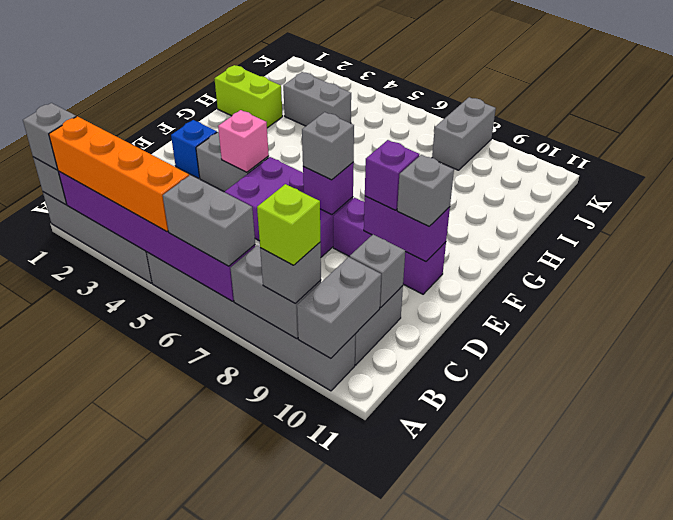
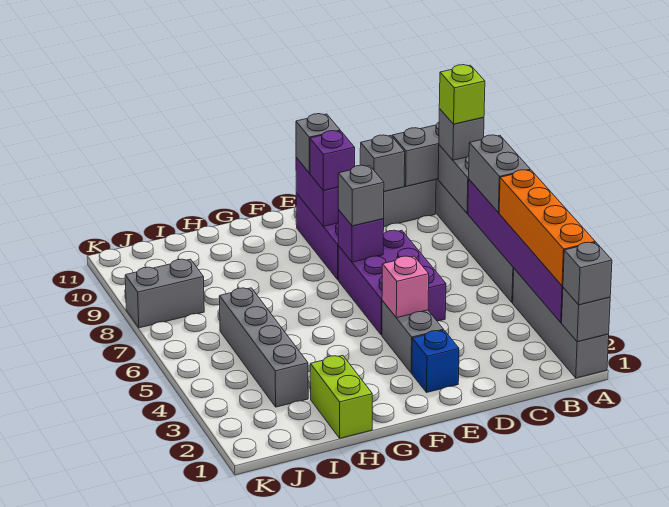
grey 1x2 brick [283,72,351,126] -> grey 1x4 brick [219,288,308,407]

